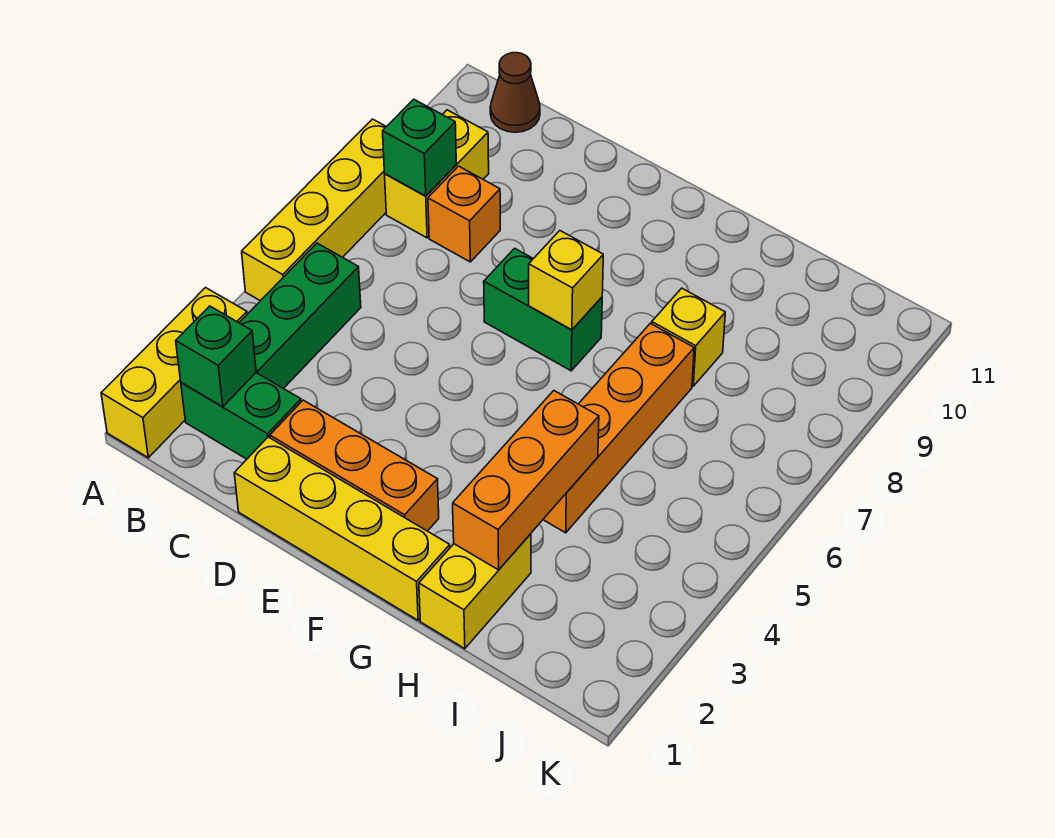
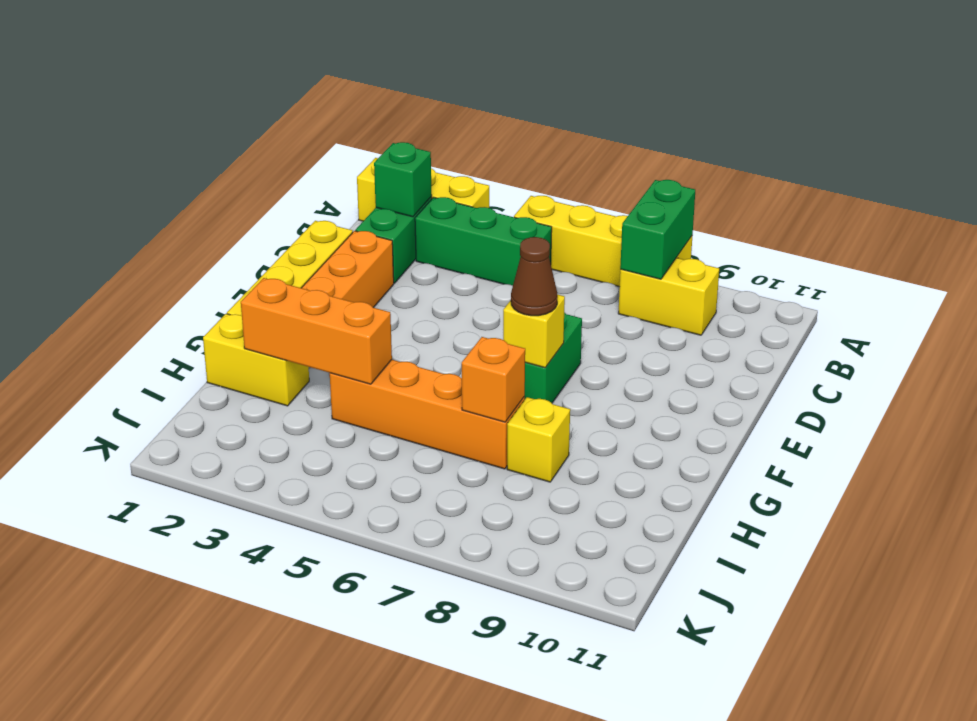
green 1x1 brick [383,99,456,196] -> green 1x2 brick [620,180,695,279]
brown 1x1 cone [490,53,540,132] -> brown 1x1 cone moved to [511,237,558,316]
orange 1x1 brick [428,166,500,262] -> orange 1x1 brick moved to [462,337,525,422]

